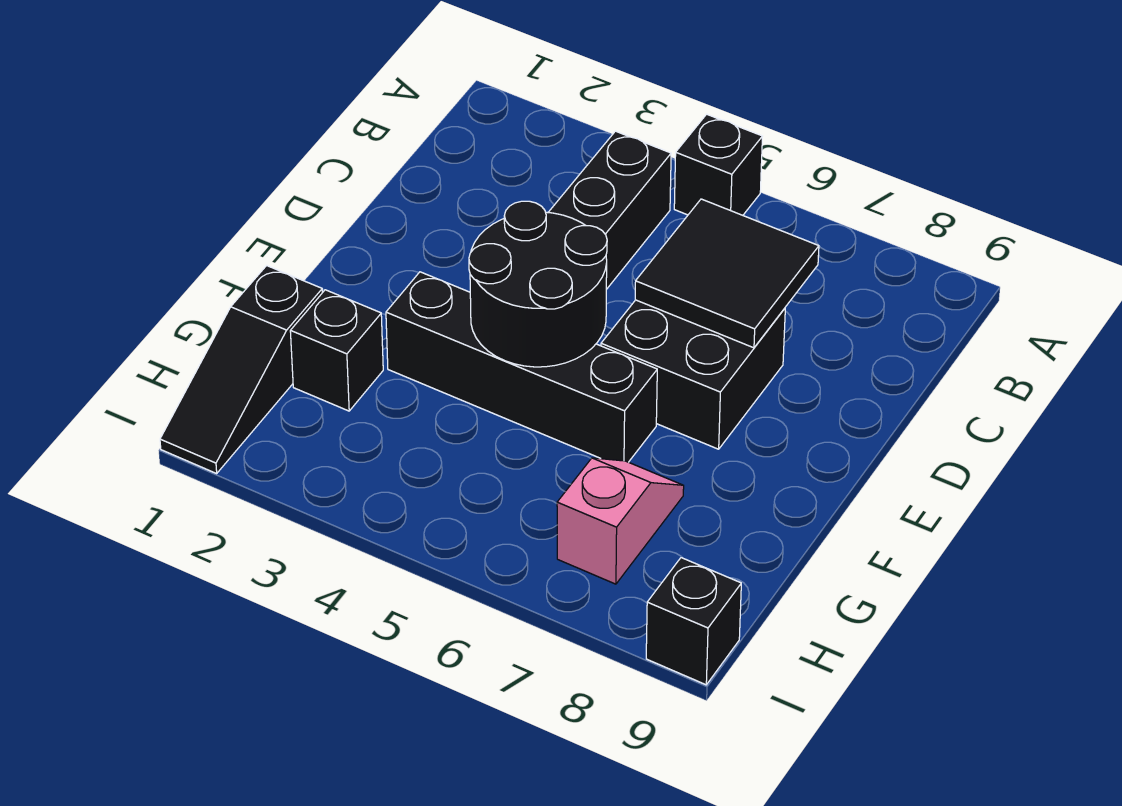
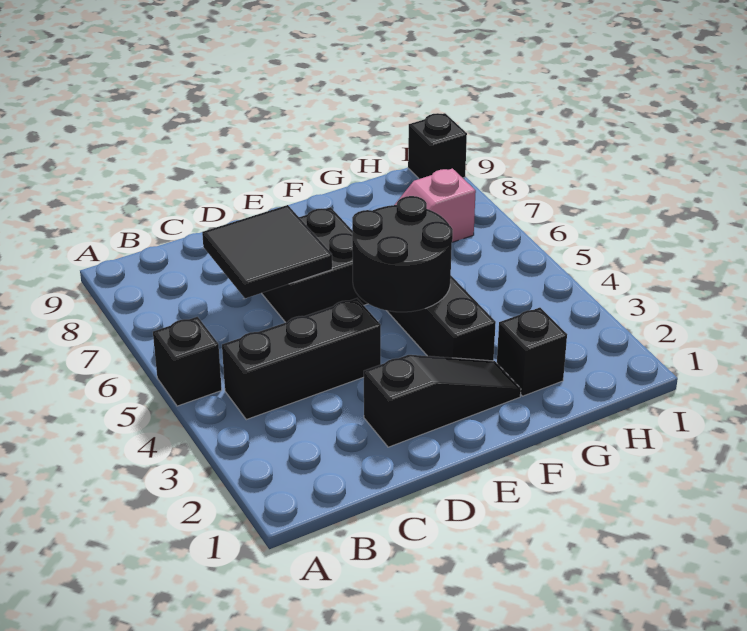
black 1x3 slope [160,266,322,473] -> black 1x3 slope moved to [364,355,521,447]

